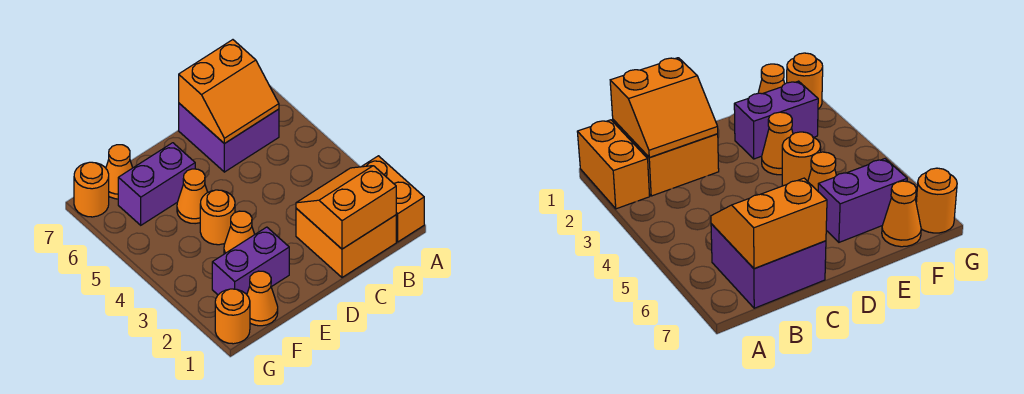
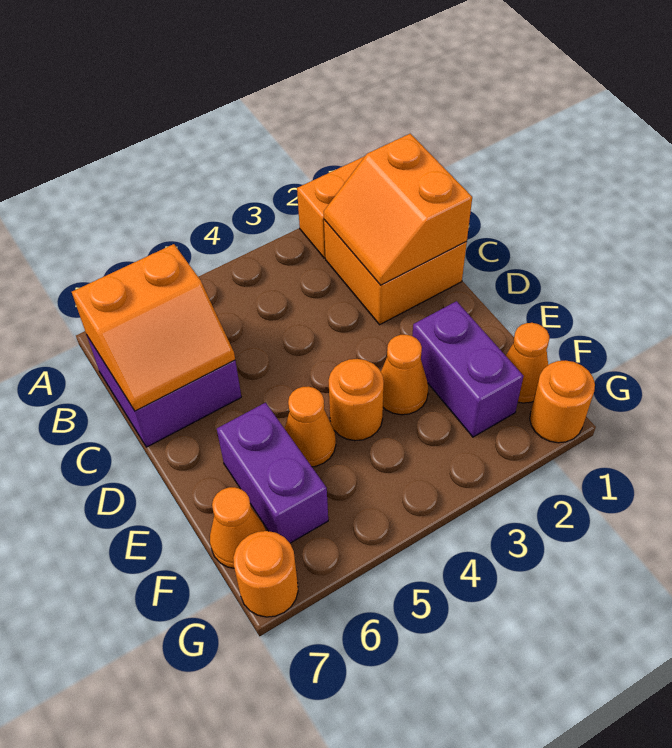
orange 2x2 slope [179,40,279,144] -> orange 2x2 slope turned to [72,244,235,411]

